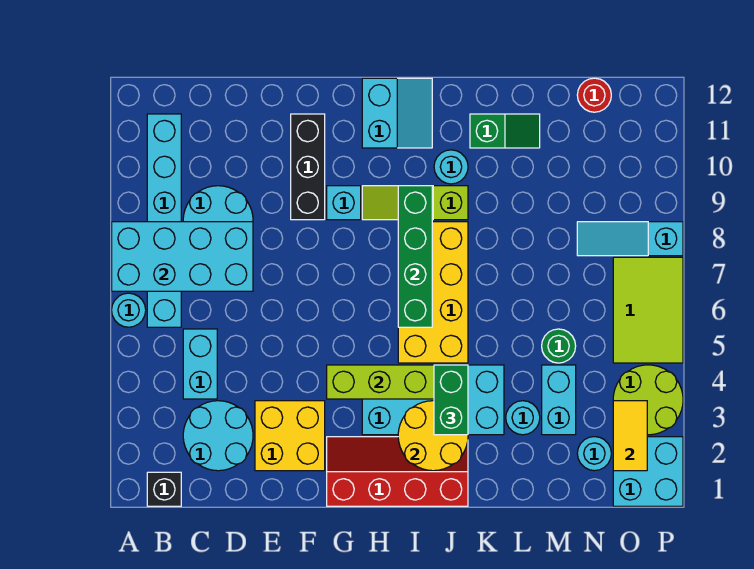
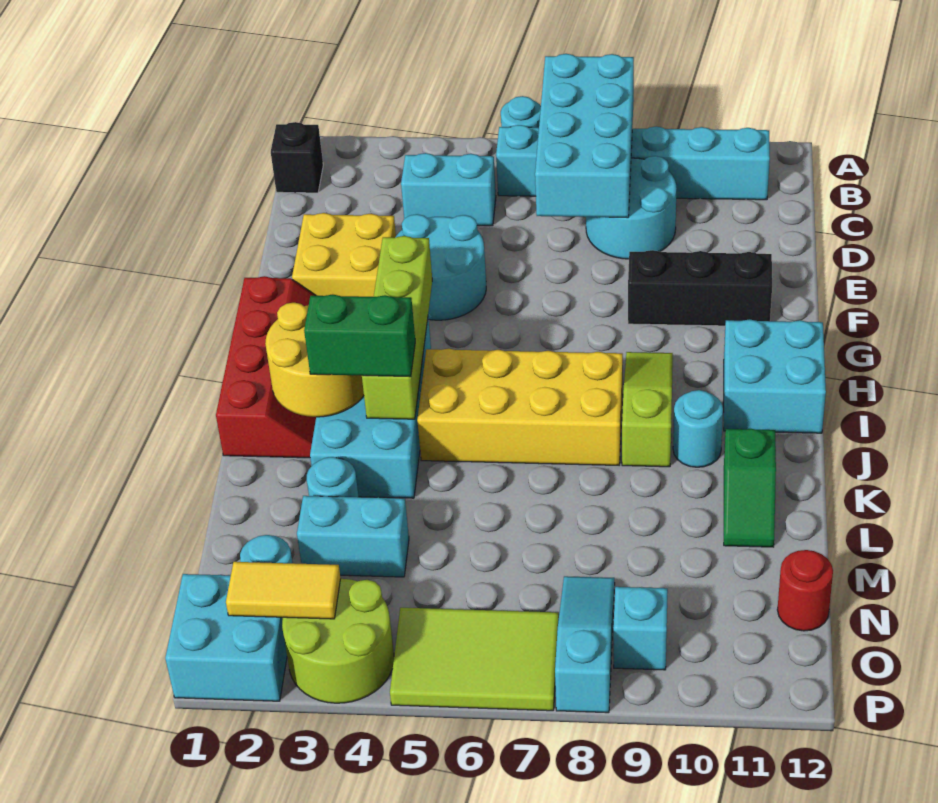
cyan 2x2 round brick [183,401,253,471] -> cyan 2x2 round brick moved to [395,214,486,320]
cyan 1x1 brick [327,186,361,220] -> cyan 1x1 brick moved to [613,587,668,670]
cyan 2x2 slope [362,78,432,148] -> cyan 2x2 brick [724,319,826,433]
green 1x4 brick [398,186,432,327] -> none
green 1x1 round brick [542,329,576,363] -> none

